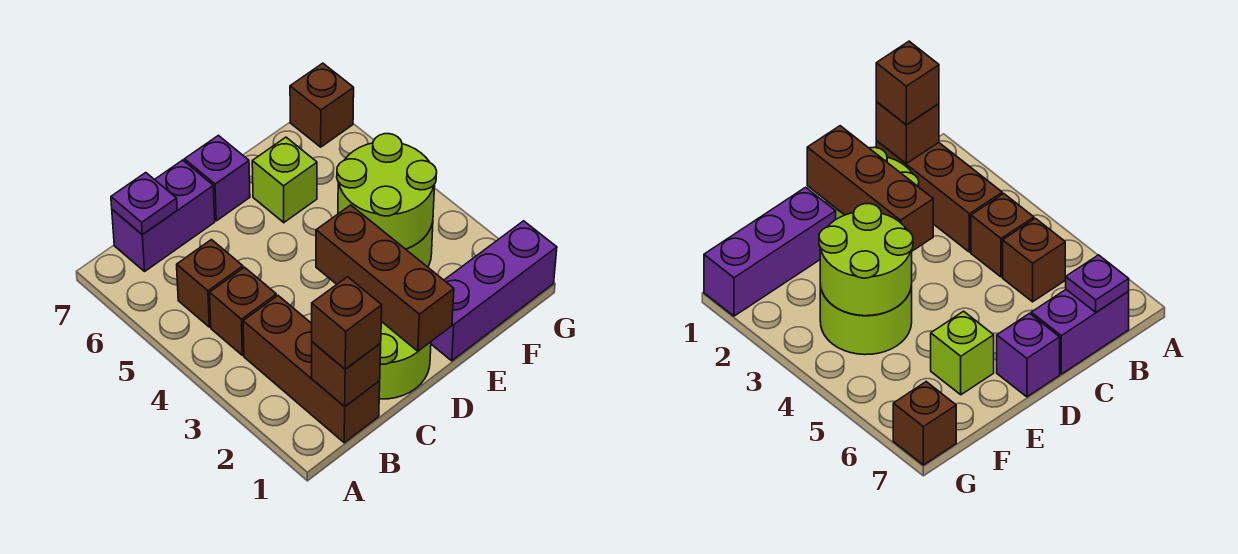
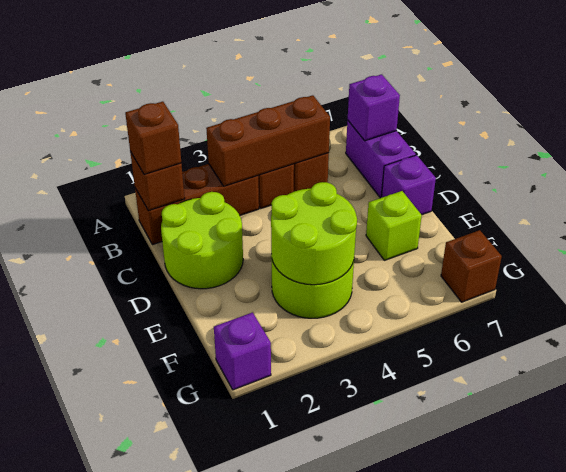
purple 1x1 plate [111,173,177,235] -> purple 1x1 brick [348,74,400,141]
brown 1x3 brick [316,205,454,351] -> brown 1x3 brick moved to [206,95,330,186]
purple 1x3 brick [431,221,557,361] -> purple 1x1 brick [214,313,271,390]

